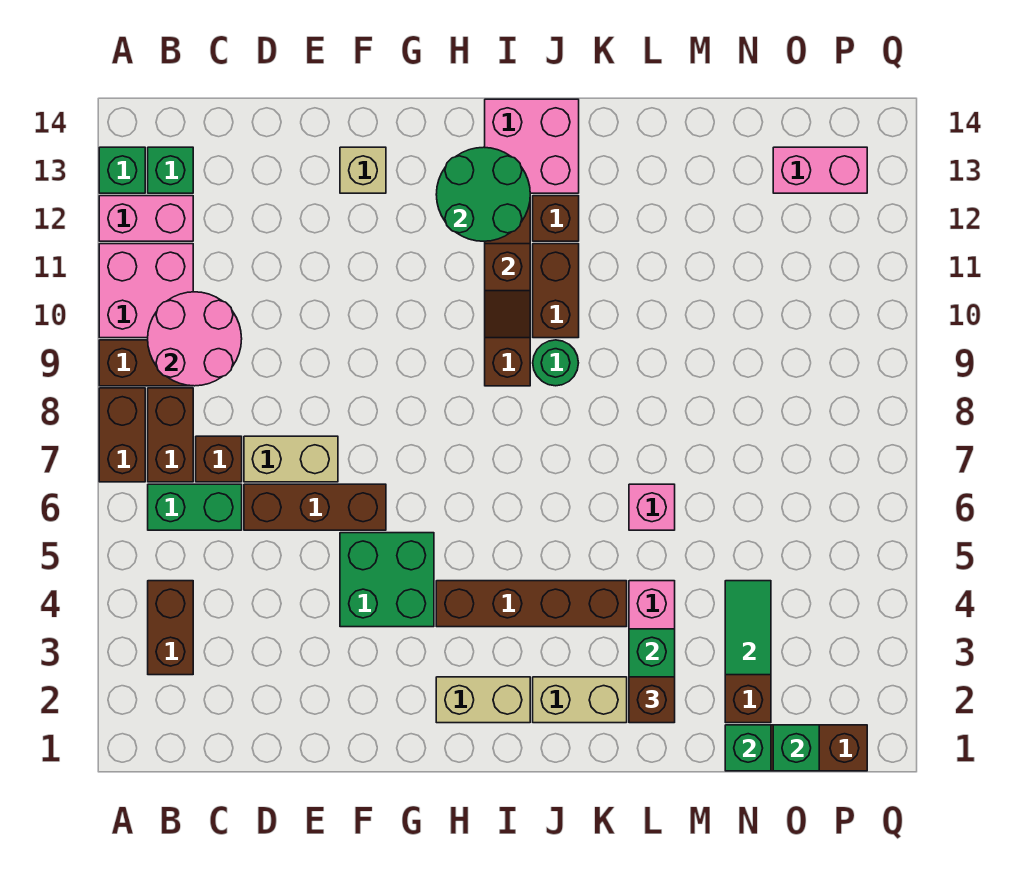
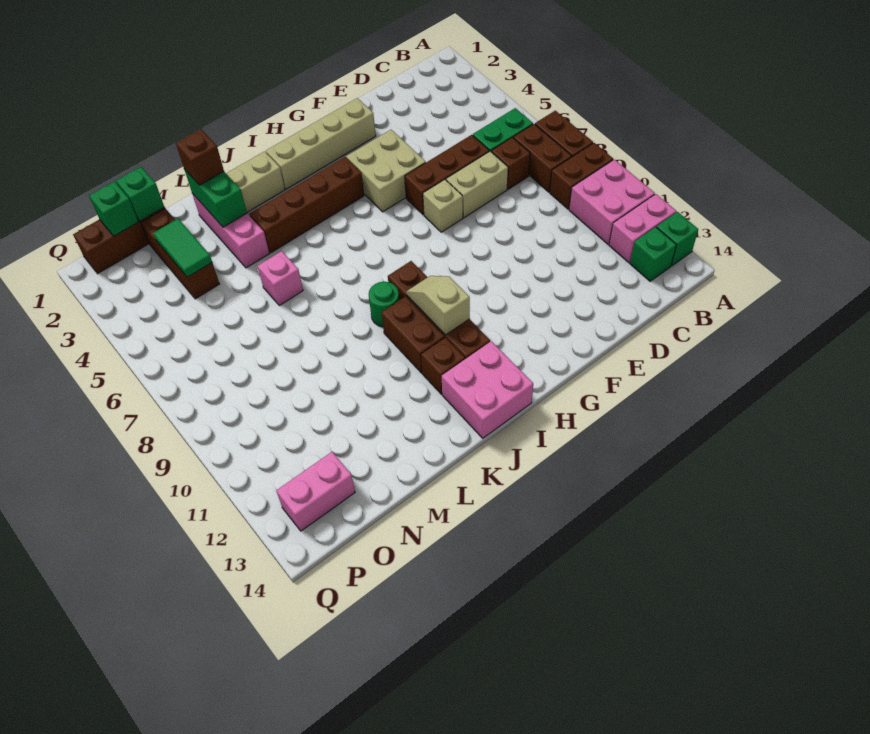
brown 1x2 brick [148,581,193,675] -> none
pink 2x2 round brick [148,292,242,386] -> none
green 2x2 brick [340,533,434,627] -> tan 2x2 brick [346,130,426,212]
tan 1x1 brick [340,147,386,193] -> tan 1x1 brick moved to [423,179,463,232]
tan 1x2 brick [436,677,530,723] -> tan 1x4 brick [266,98,376,189]
green 2x2 round brick [436,147,530,241] -> none
brown 1x2 slope [485,244,530,338] -> tan 1x2 slope [406,276,470,335]

